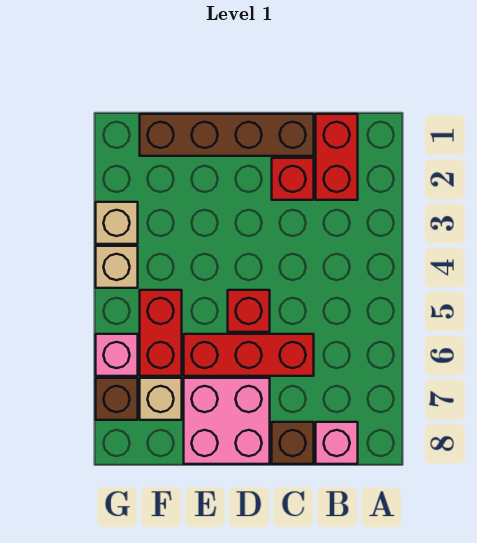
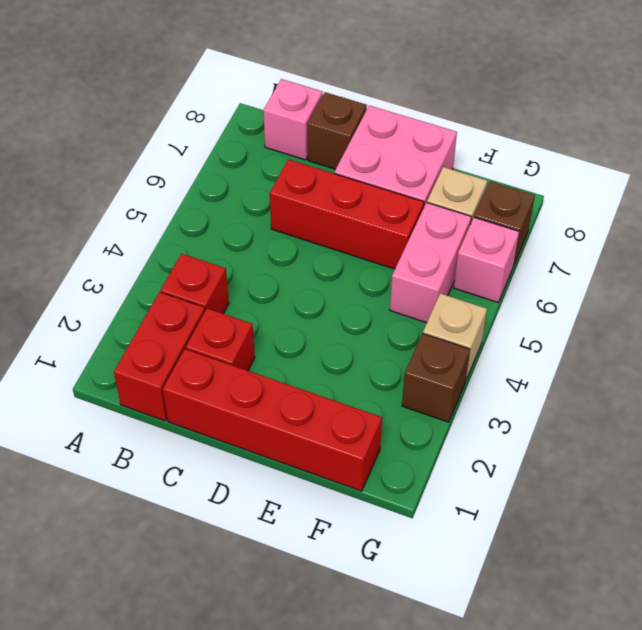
brown 1x4 brick [140,114,314,156] -> red 1x4 brick [163,349,382,491]
red 1x1 brick [228,290,270,332] -> red 1x1 brick moved to [160,254,229,314]
red 1x2 brick [140,290,182,376] -> pink 1x2 brick [390,203,471,323]
tan 1x1 brick [96,202,138,244] -> brown 1x1 brick [402,334,470,422]

